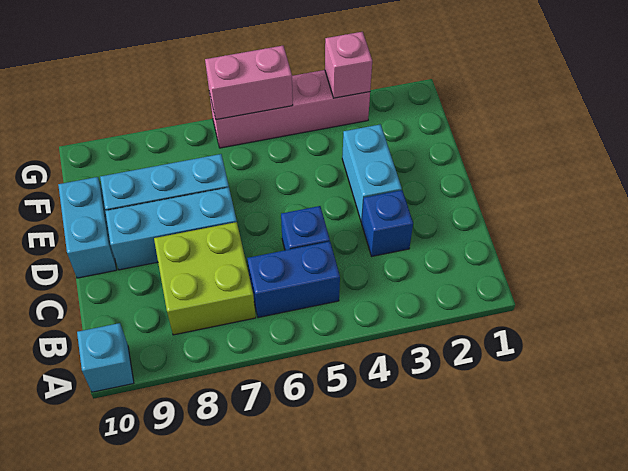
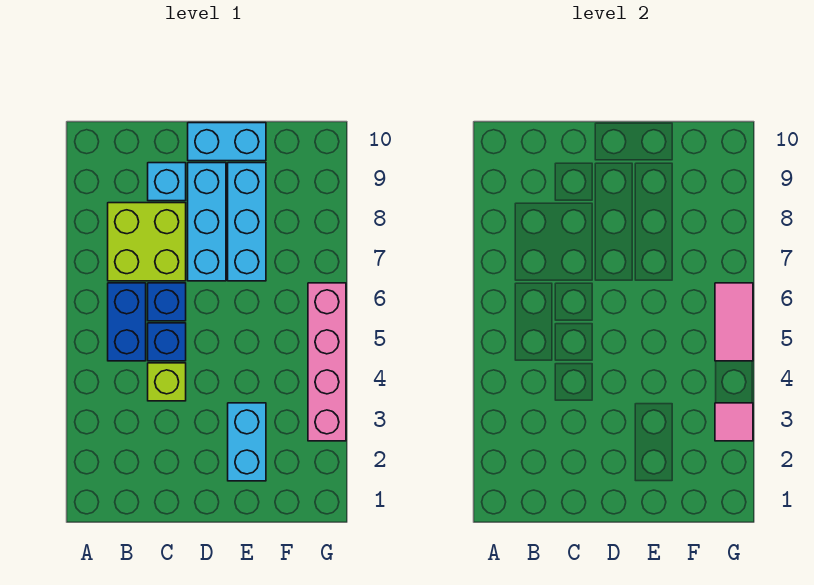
cyan 1x1 brick [77,323,134,392] -> cyan 1x1 brick moved to [148,163,186,201]
blue 1x1 brick [362,190,413,256] -> blue 1x1 brick moved to [148,283,186,321]
none -> lime 1x1 brick [148,363,186,401]
cyan 1x2 brick [342,124,402,222] -> cyan 1x2 brick turned to [228,403,266,481]
pink 1x1 brick [325,32,372,98] -> pink 1x1 tile [715,403,753,441]
pink 1x2 brick [205,46,293,120] -> pink 1x2 tile [715,283,753,361]

